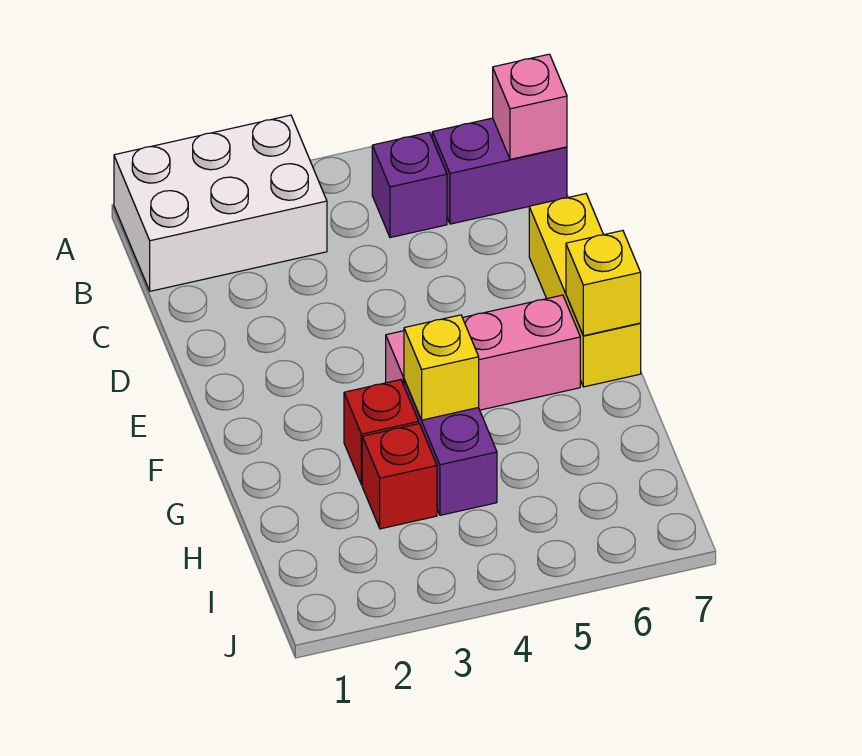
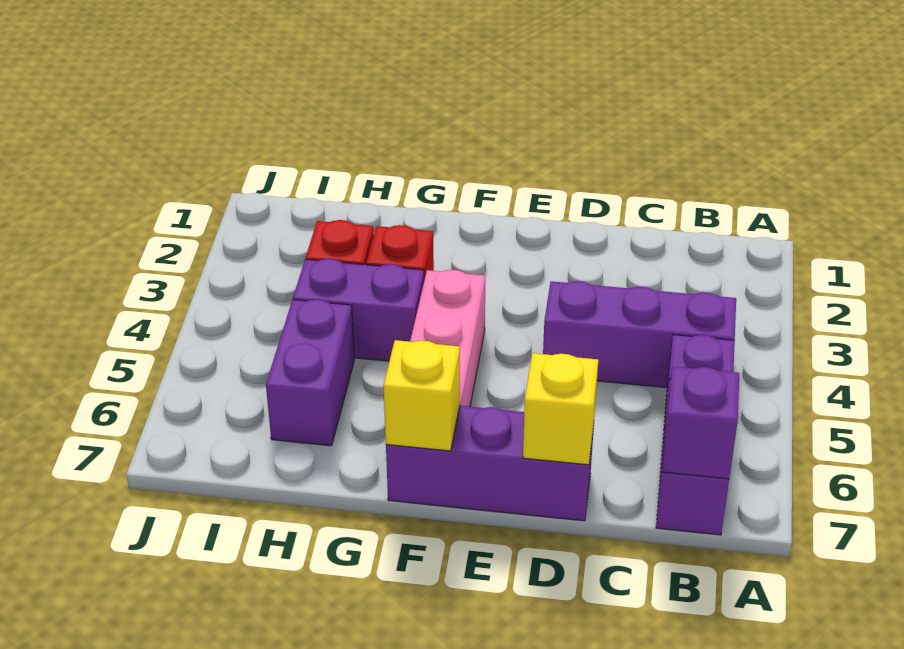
white 2x3 brick [114,115,327,291] -> none
none -> purple 1x3 brick [543,281,736,388]
pink 1x1 brick [493,54,567,159] -> purple 1x1 brick [662,366,739,479]
yellow 1x3 brick [529,194,641,387] -> purple 1x3 brick [386,406,594,521]
yellow 1x1 brick [404,315,479,420] -> yellow 1x1 brick moved to [523,353,598,465]
none -> purple 1x2 brick [266,299,355,446]

